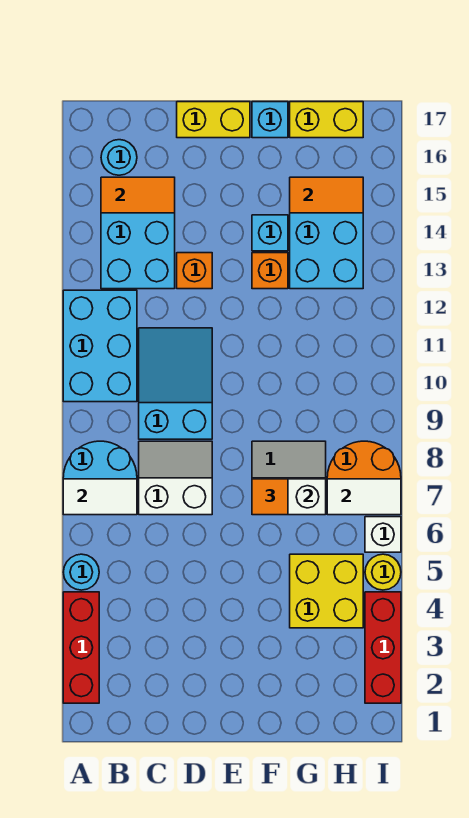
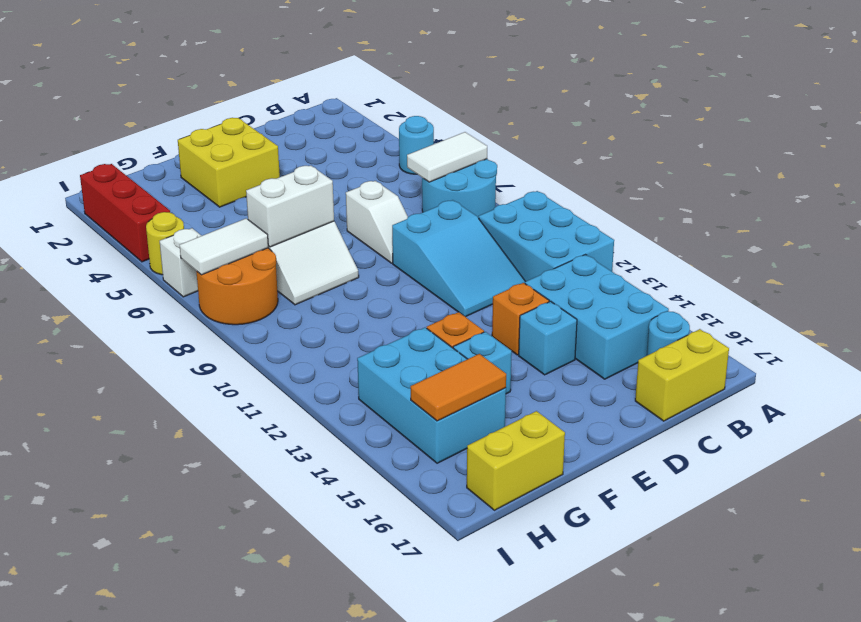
red 1x3 brick [63,592,99,703] -> none
orange 1x2 tile [101,177,175,213] -> none
white 2x2 slope [139,441,212,515] -> white 1x2 slope [346,181,408,263]
yellow 1x2 brick [177,102,250,138] -> yellow 1x2 brick moved to [635,329,729,421]
orange 1x1 tile [252,479,288,515] -> none
cyan 1x1 brick [252,102,288,138] -> cyan 1x1 brick moved to [519,301,577,375]
yellow 2x2 brick [290,554,363,628] -> yellow 2x2 brick moved to [178,118,280,207]

